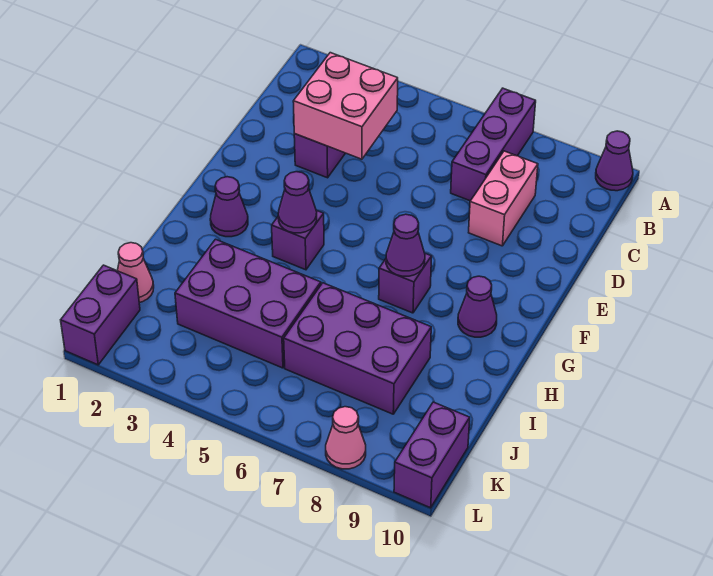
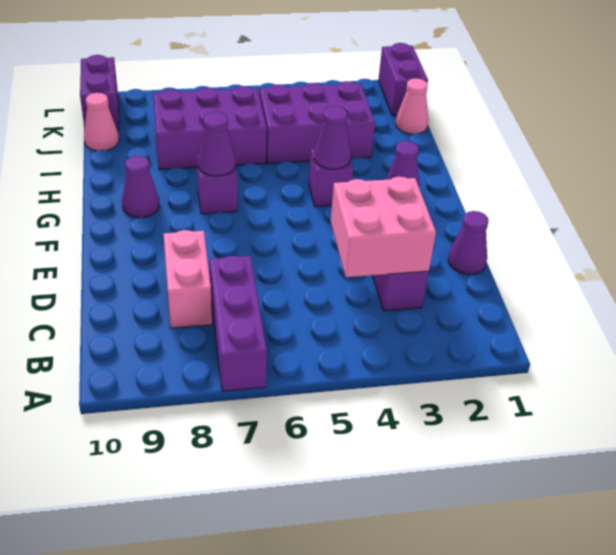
purple 1x1 cone [596,131,633,191] -> purple 1x1 cone moved to [448,211,488,274]
pink 1x1 cone [326,407,366,469] -> pink 1x1 cone moved to [84,93,119,151]

